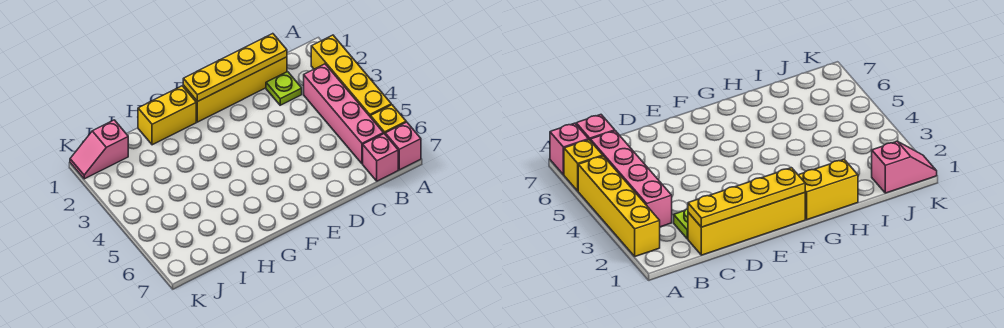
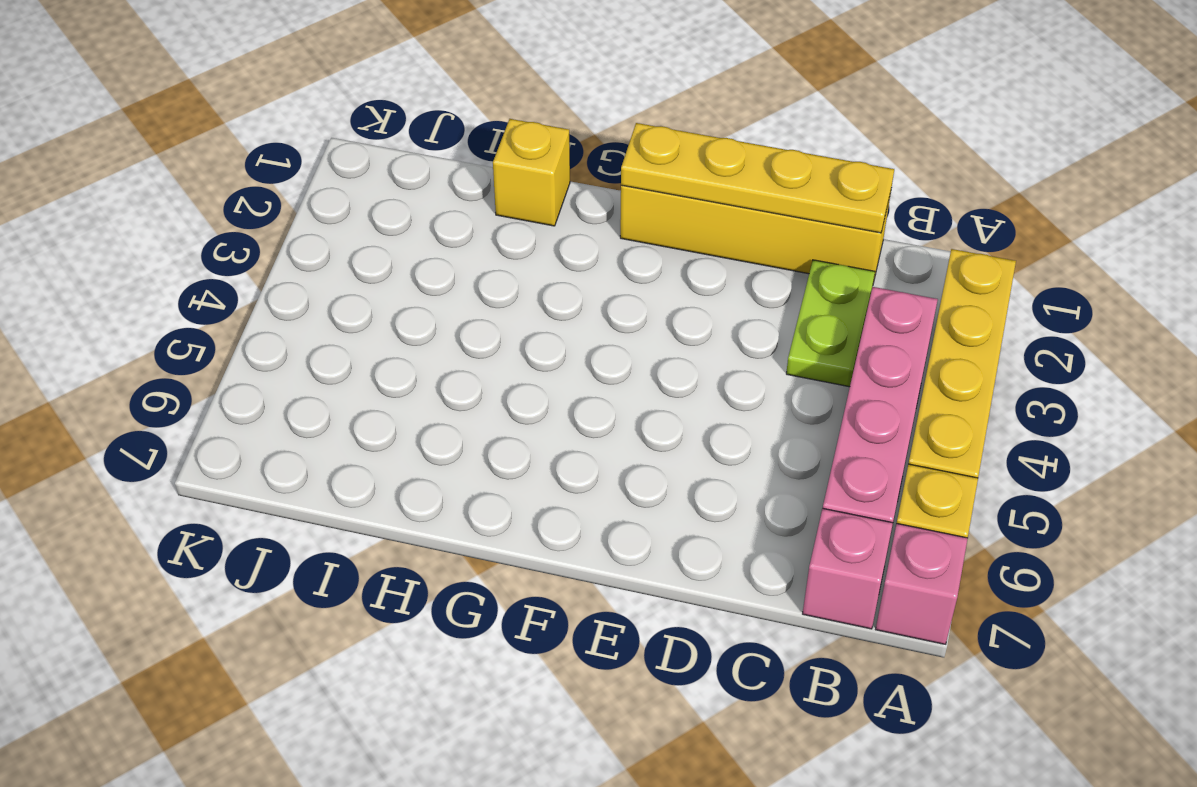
lime 1x1 plate [266,72,302,105] -> lime 1x2 plate [786,260,875,387]
yellow 1x2 brick [138,86,196,145] -> yellow 1x1 brick [493,119,570,226]
pink 1x2 slope [70,120,128,179] -> none

